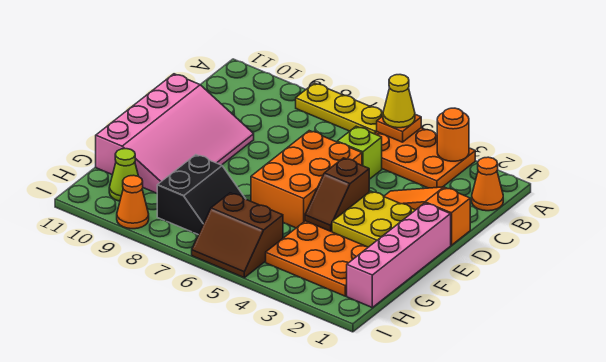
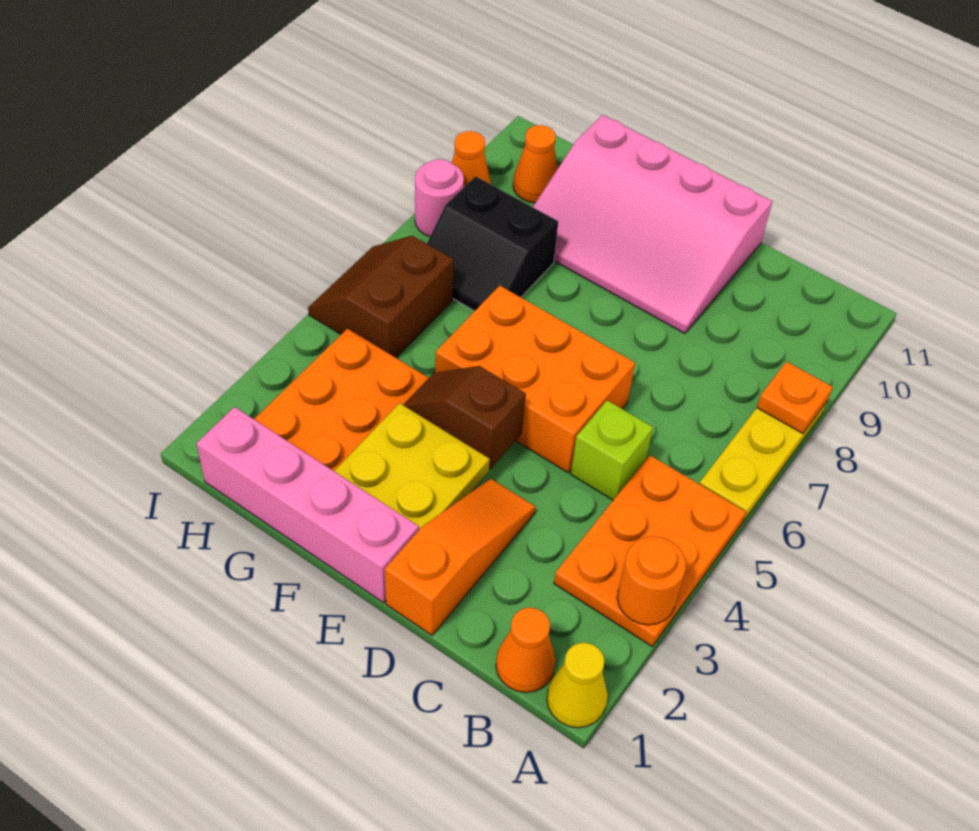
orange 1x1 plate [377,114,421,142] -> orange 1x1 plate moved to [757,362,833,434]
yellow 1x1 cone [383,75,415,128] -> yellow 1x1 cone moved to [547,643,608,728]
lime 1x1 cone [109,149,138,201] -> orange 1x1 cone [513,125,558,203]
none -> pink 1x1 round brick [415,159,464,236]

